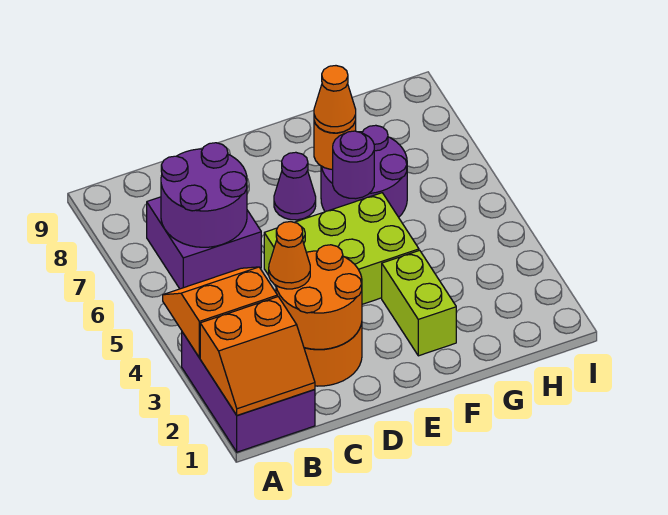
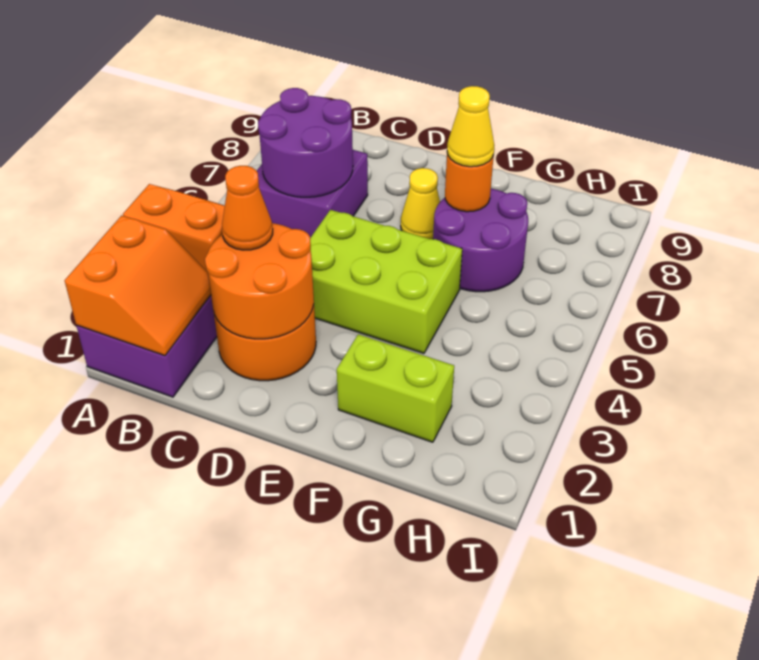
orange 2x2 slope [200,297,315,415] -> orange 2x2 slope turned to [65,216,211,356]
purple 1x1 cone [274,152,316,220] -> yellow 1x1 cone [401,168,440,239]
lime 1x2 brick [382,250,456,356] -> lime 1x2 brick turned to [337,334,454,442]
purple 1x1 round brick [333,131,374,199] -> none
orange 1x1 cone [314,66,356,133] -> yellow 1x1 cone [447,86,494,167]

